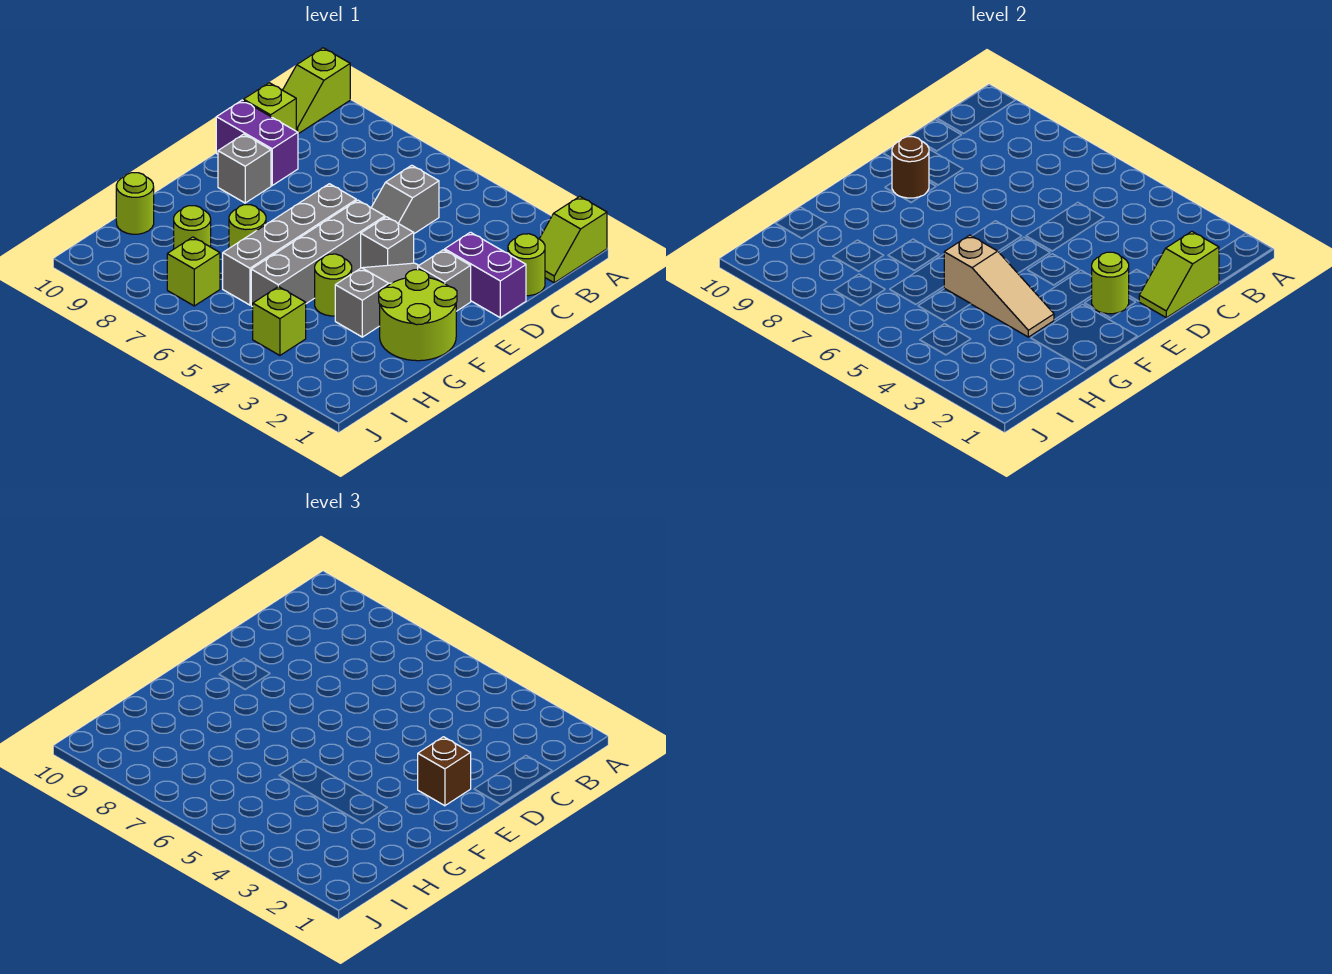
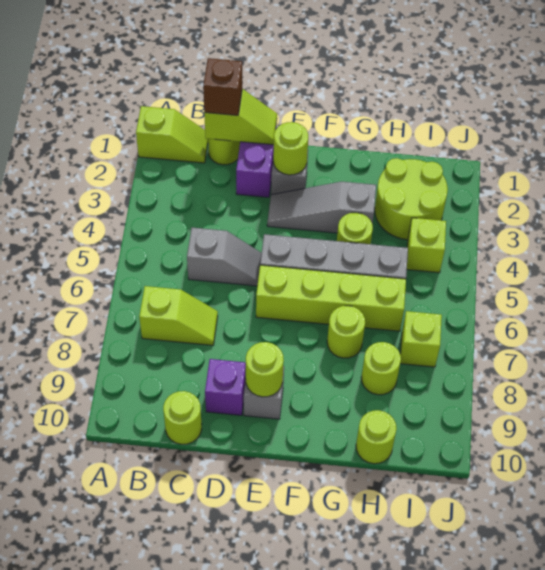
lime 1x2 slope [283,48,350,134] -> lime 1x2 slope moved to [139,286,218,345]
lime 1x1 brick [243,83,296,131] -> lime 1x1 round brick [163,391,202,444]
purple 1x2 brick [216,100,298,185] -> purple 1x1 brick [205,359,246,415]
brown 1x1 brick [418,737,471,806] -> brown 1x1 brick moved to [203,58,242,115]
grey 1x1 brick [361,217,414,268] -> none
grey 1x4 brick [223,184,356,305] -> lime 1x4 brick [256,265,406,331]
brown 1x1 round brick [892,137,929,198] -> lime 1x1 round brick [246,342,284,397]
lime 2x2 round brick [379,270,457,361] -> lime 2x2 round brick moved to [375,158,448,240]
tan 1x3 slope [944,235,1054,337] -> none

